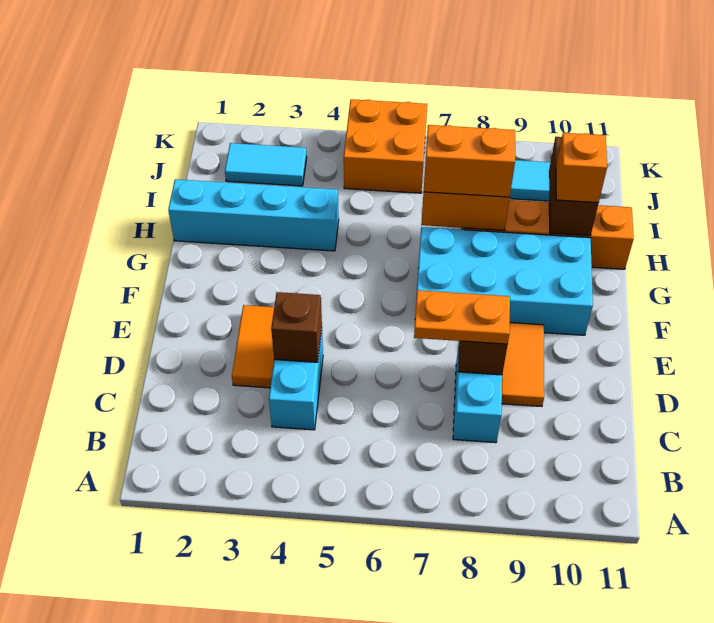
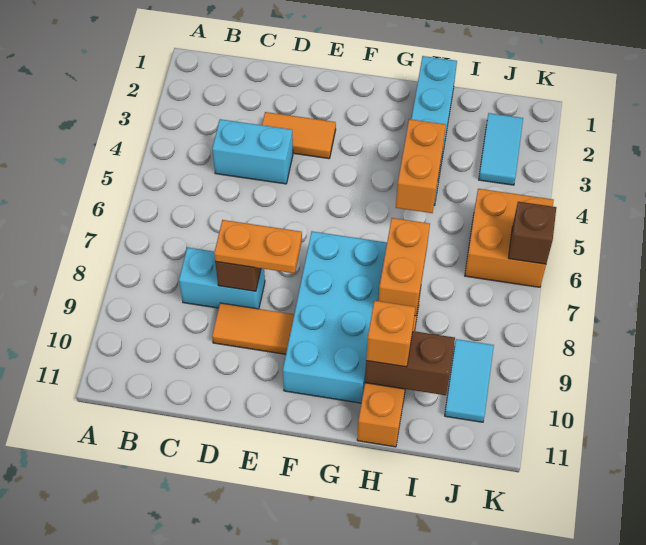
brown 1x1 brick [271,292,322,362] -> brown 1x1 brick moved to [508,202,556,264]
orange 1x2 plate [414,290,510,344] -> orange 1x2 plate turned to [214,220,302,273]
orange 1x2 brick [424,125,515,197] -> orange 1x2 brick moved to [396,119,446,213]

